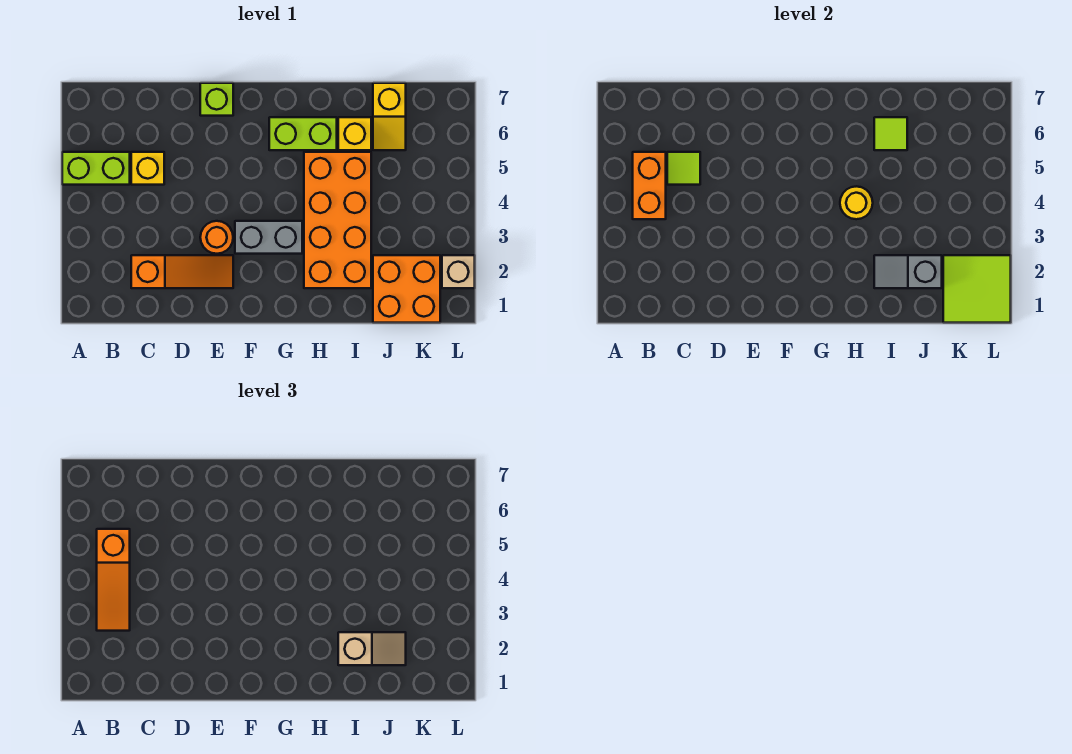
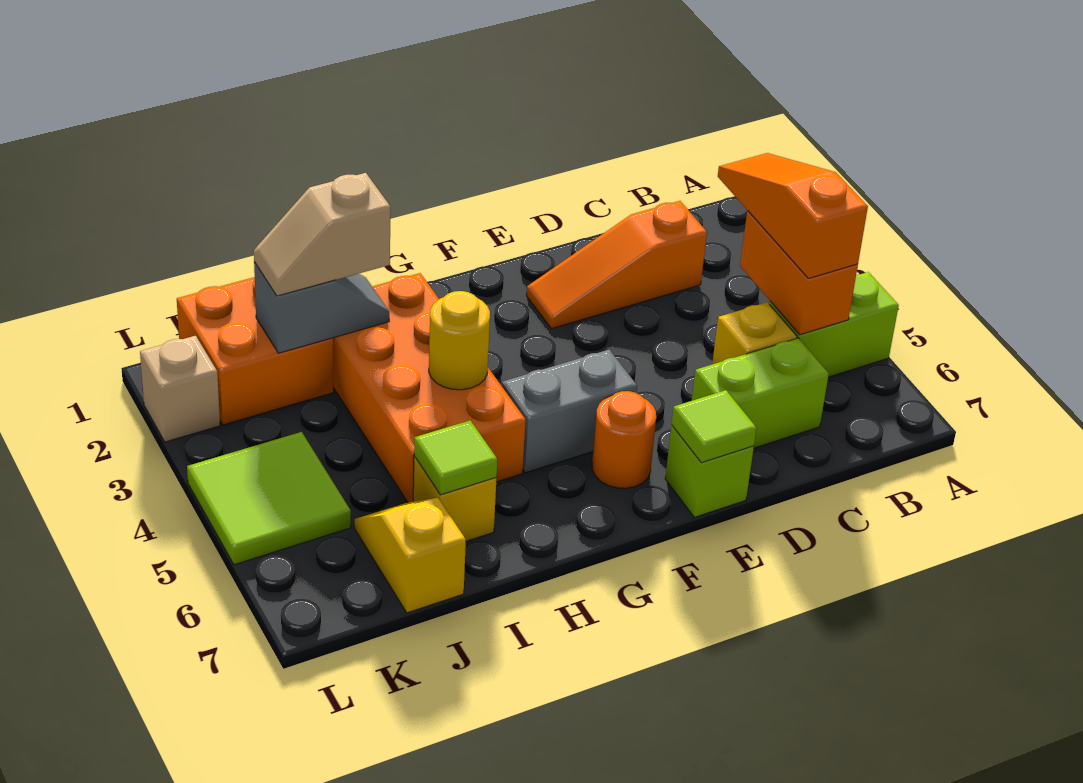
lime 1x1 tile [667,152,700,185] -> lime 1x1 tile moved to [672,390,757,463]
orange 1x1 round brick [200,221,233,254] -> orange 1x1 round brick moved to [592,391,656,488]
grey 1x2 brick [235,221,302,254] -> grey 1x2 brick moved to [502,350,637,473]
lime 1x2 brick [269,117,337,150] -> lime 1x2 brick moved to [692,338,829,448]
lime 2x2 tile [943,255,1011,323] -> lime 2x2 tile moved to [187,432,351,565]

